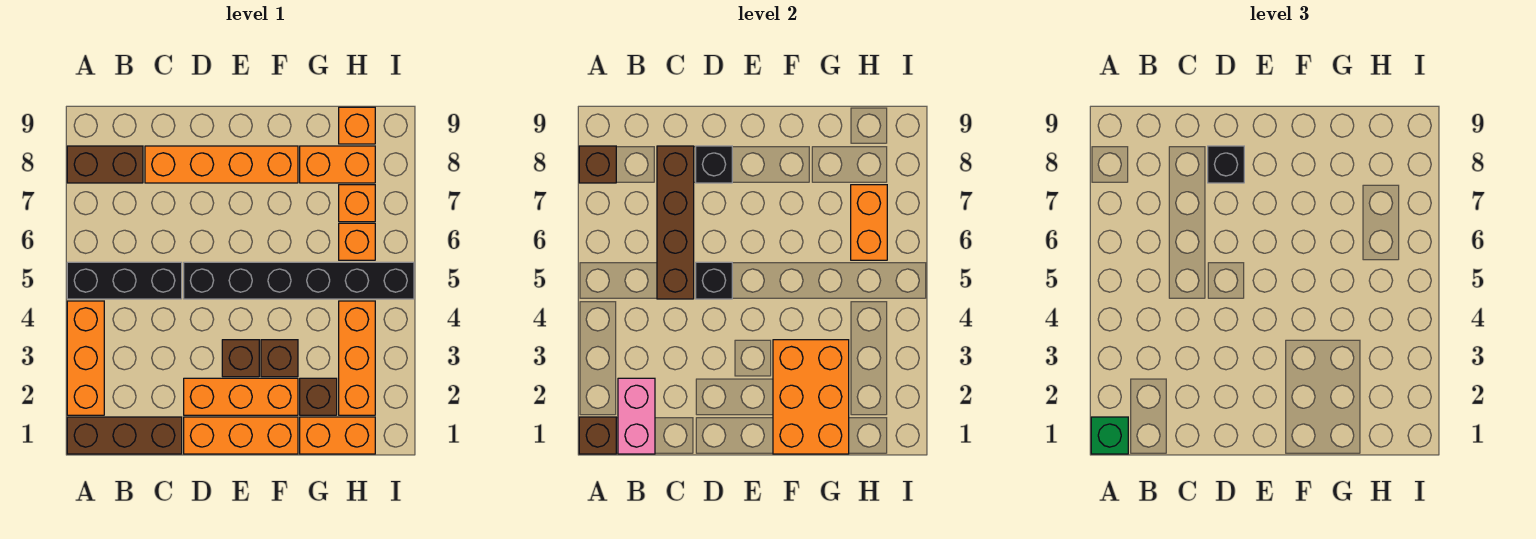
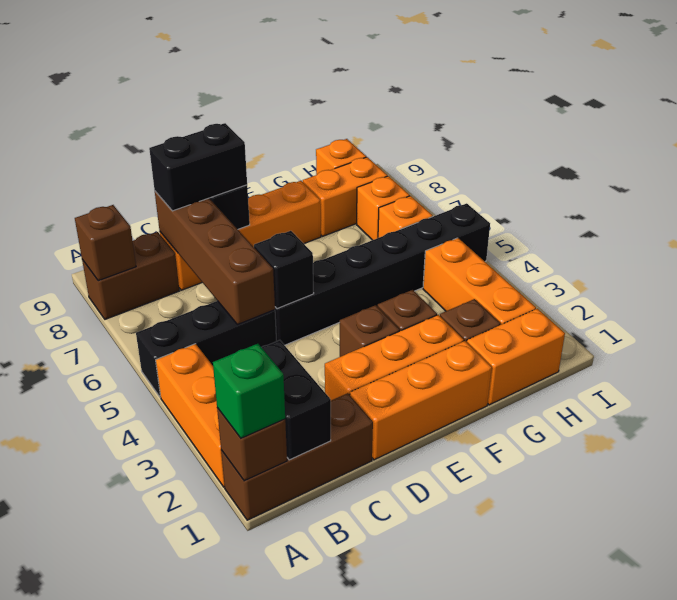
pink 1x2 brick [618,378,655,454] -> black 1x2 brick [262,340,331,460]
black 1x1 brick [1208,146,1244,183] -> black 1x2 brick [149,123,247,211]
orange 2x3 brick [773,340,849,454] -> none
orange 1x2 brick [851,185,887,260] -> none

